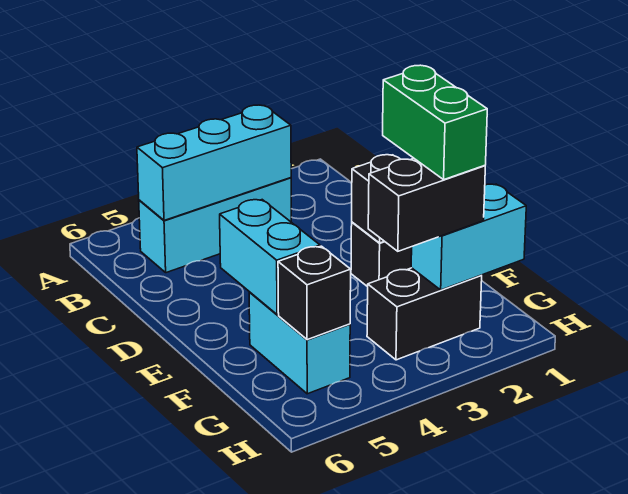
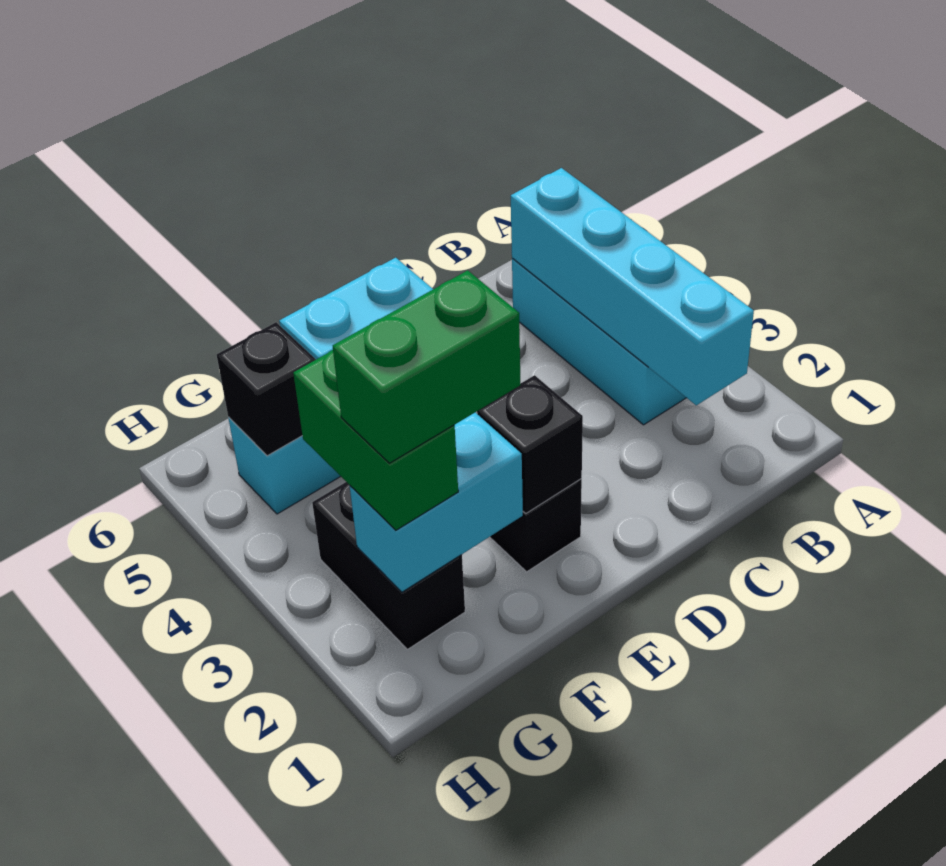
cyan 1x3 brick [137,105,291,220] -> cyan 1x4 brick [511,168,754,405]
cyan 1x2 brick [411,184,526,290] -> cyan 1x2 brick turned to [350,412,523,592]
black 1x2 brick [368,158,485,251] -> green 1x2 brick [293,350,458,530]

